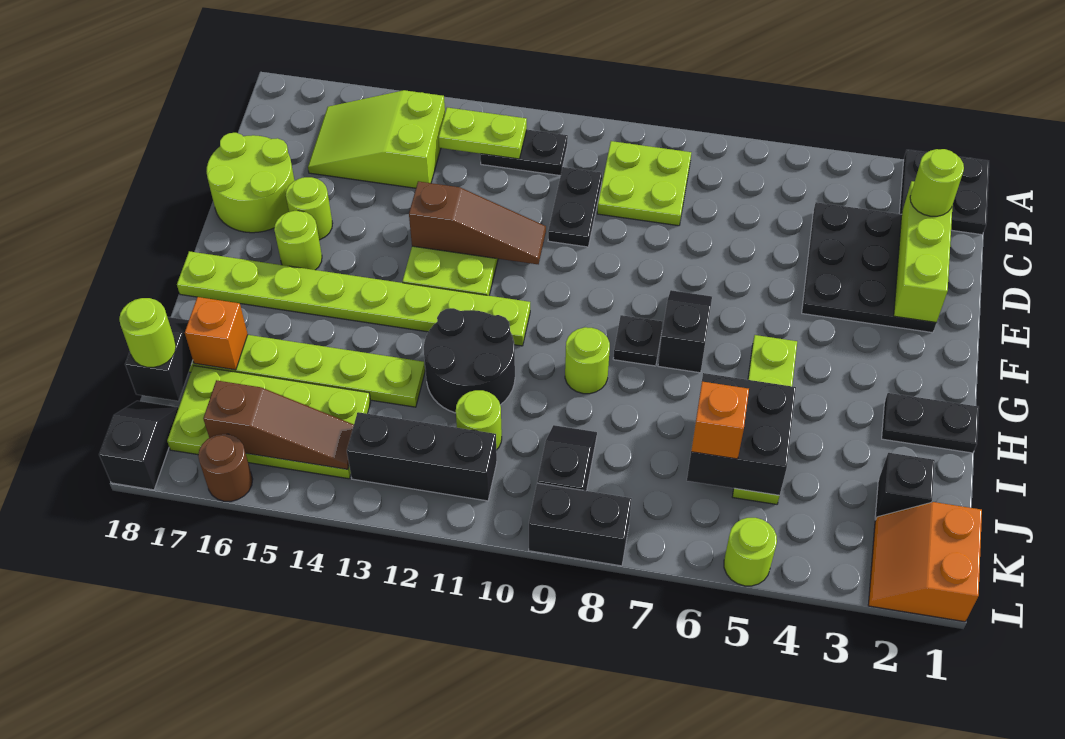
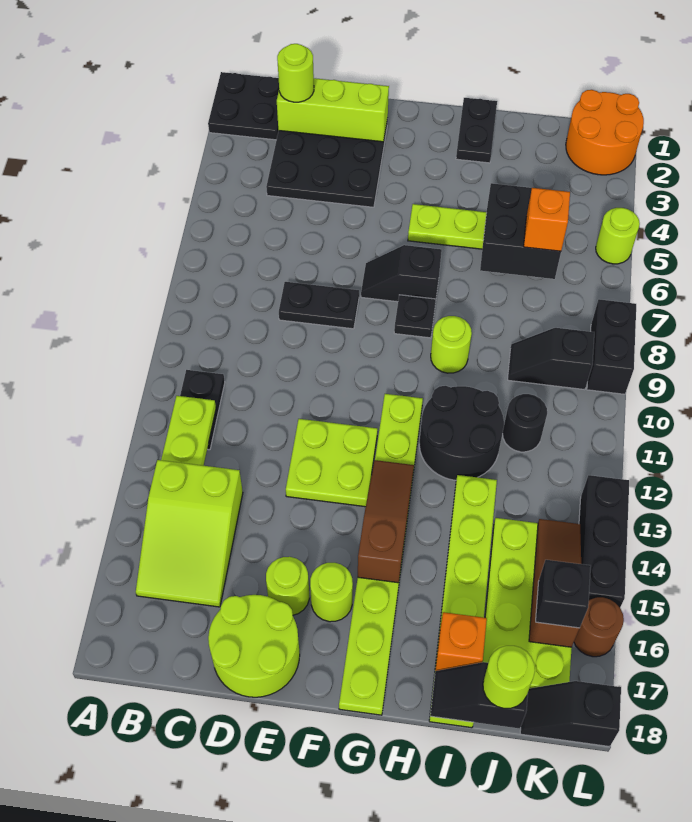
lime 2x2 plate [597,141,691,226] -> none
black 1x2 plate [548,167,602,247] -> black 1x2 plate moved to [279,282,359,329]
brown 1x3 slope [409,181,546,264] -> brown 1x3 slope moved to [358,460,414,583]
black 1x1 brick [875,453,935,520] -> black 1x1 brick moved to [536,560,591,628]
lime 1x1 round brick [456,390,502,450] -> black 1x1 round brick [502,394,547,452]
orange 2x2 slope [868,502,982,622] -> orange 2x2 round brick [566,90,644,175]
black 1x3 brick [347,412,497,501] -> black 1x3 brick moved to [579,475,629,607]

